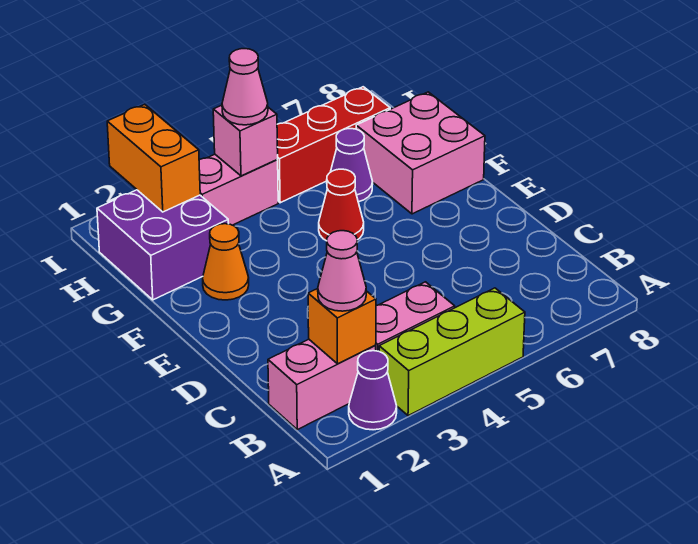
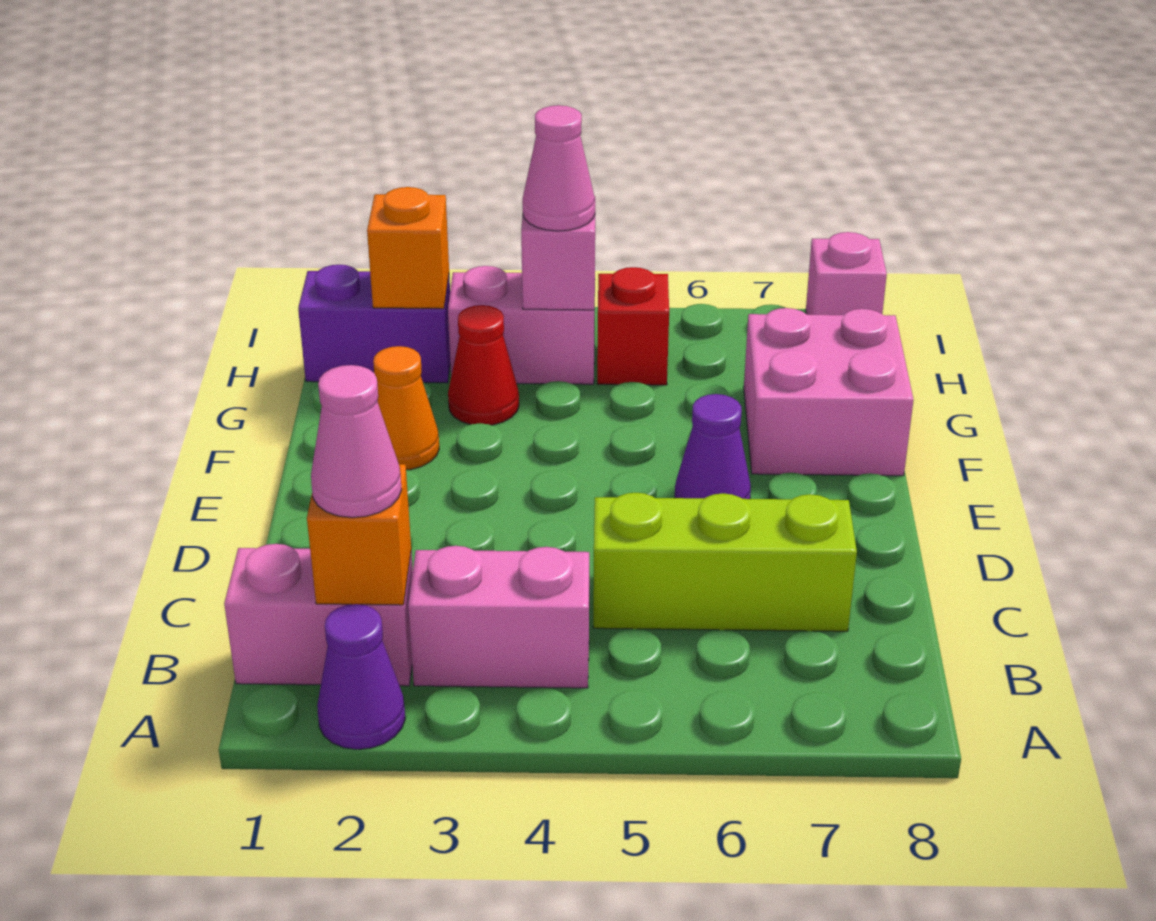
lime 1x3 brick [379,288,525,416] -> lime 1x3 brick moved to [593,493,857,631]
red 1x1 cone [319,169,364,241] -> red 1x1 cone moved to [448,305,519,425]
purple 2x2 brick [97,190,229,300] -> purple 1x2 brick [298,265,450,383]
purple 1x1 cone [331,129,373,202] -> purple 1x1 cone moved to [675,394,751,499]
orange 1x2 brick [107,104,200,212] -> orange 1x1 brick [367,187,449,309]
red 1x3 brick [277,87,390,203] -> red 1x1 brick [597,267,669,385]
none -> pink 1x1 brick [806,232,887,315]

